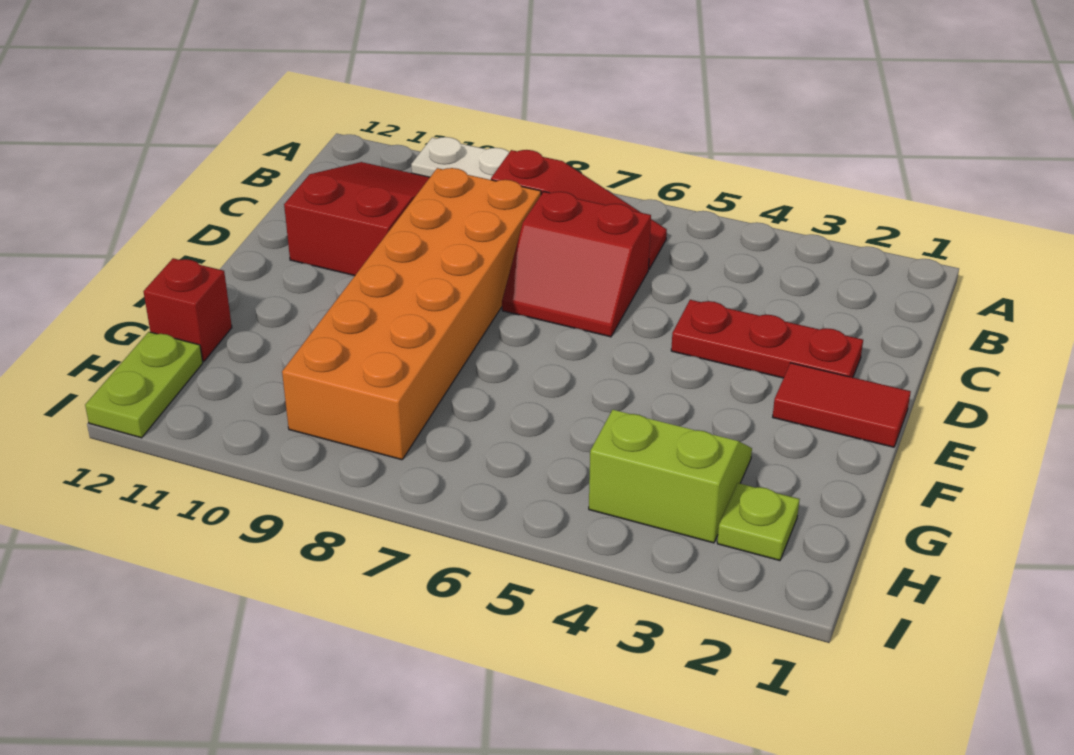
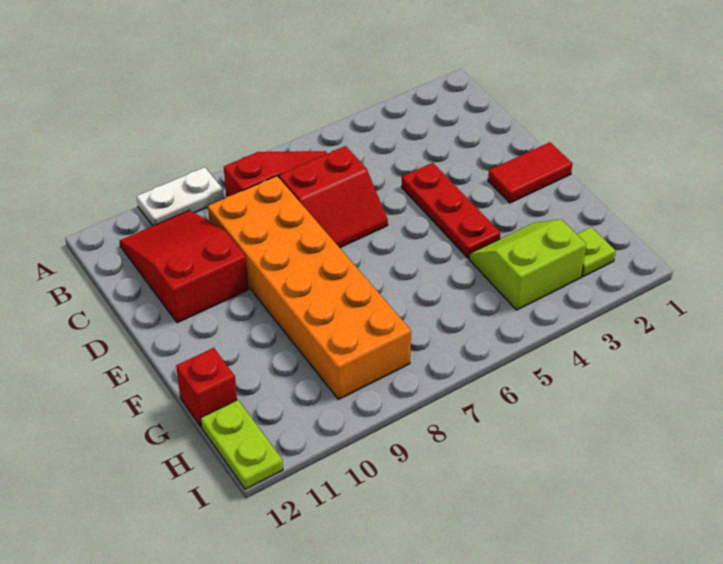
red 1x3 plate [671,300,863,378] -> red 1x3 plate turned to [402,163,500,258]

